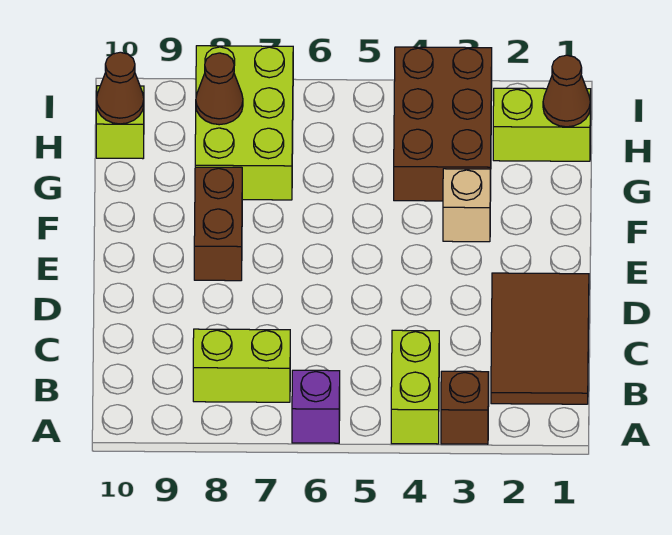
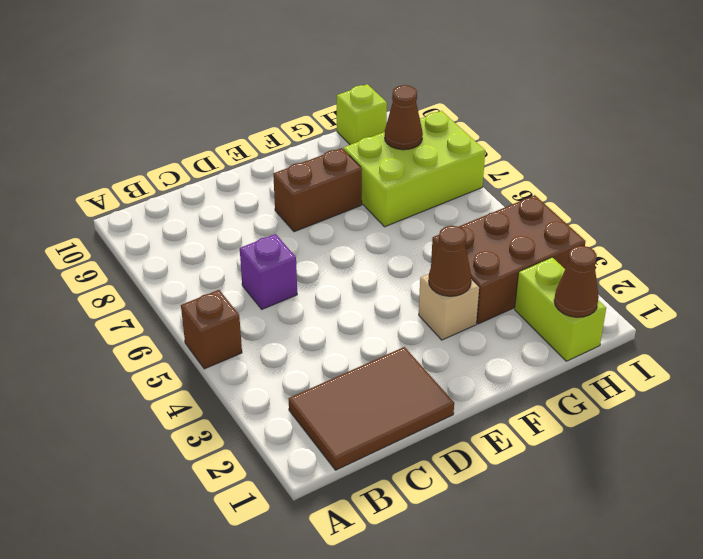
brown 1x1 brick [441,371,489,444] -> brown 1x1 brick moved to [181,290,242,369]
lime 1x2 brick [391,330,439,444] -> none
purple 1x1 brick [292,370,340,443] -> purple 1x1 brick moved to [240,234,297,309]
lime 1x2 brick [193,329,290,402] -> none
brown 1x1 cone [97,52,144,124] -> brown 1x1 cone moved to [429,226,472,296]

